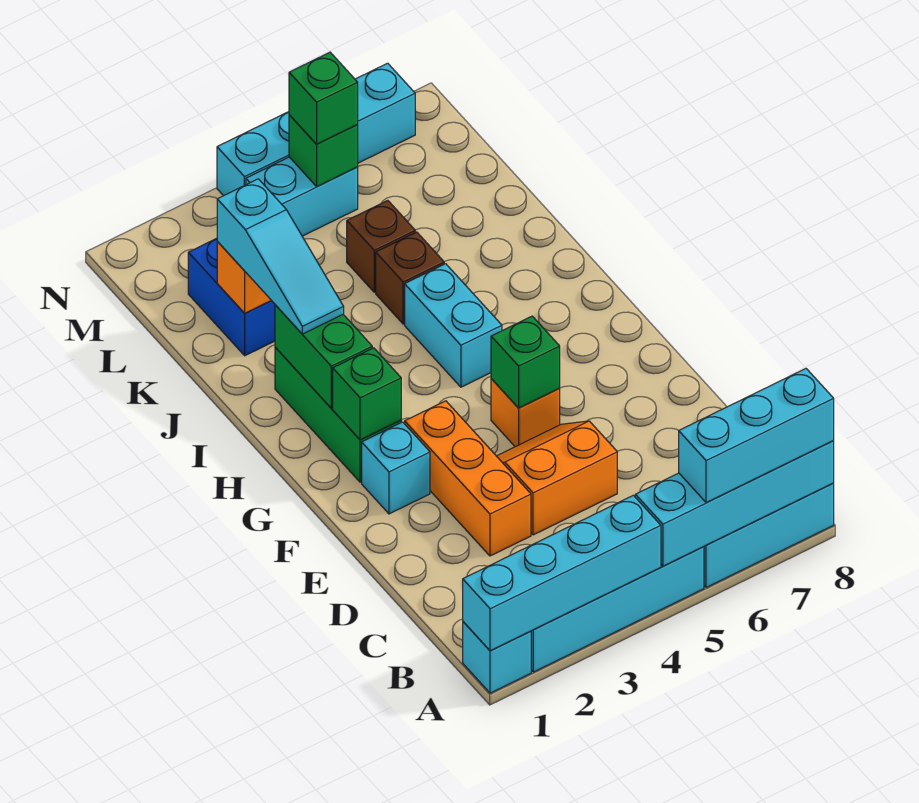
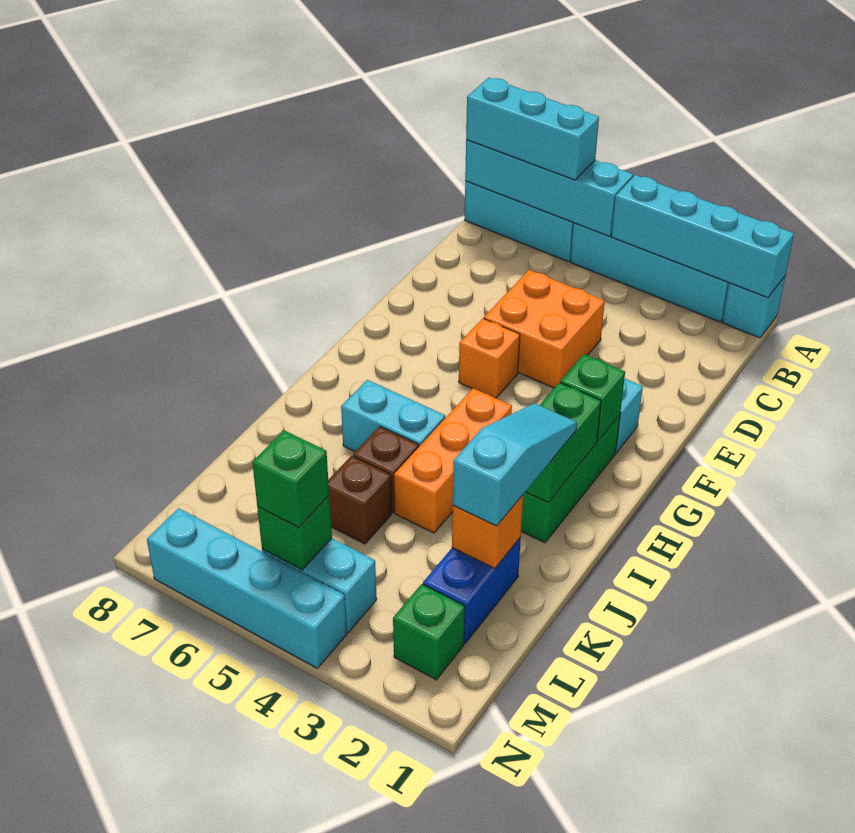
orange 1x3 brick [405,401,531,556] -> orange 1x3 brick moved to [394,388,512,533]
orange 2x2 slope [497,421,617,535] -> orange 2x2 brick [484,270,605,388]
green 1x1 brick [491,316,560,408] -> green 1x1 brick moved to [393,584,465,680]
cyan 1x2 brick [405,264,502,387] -> cyan 1x2 brick turned to [341,380,445,452]

